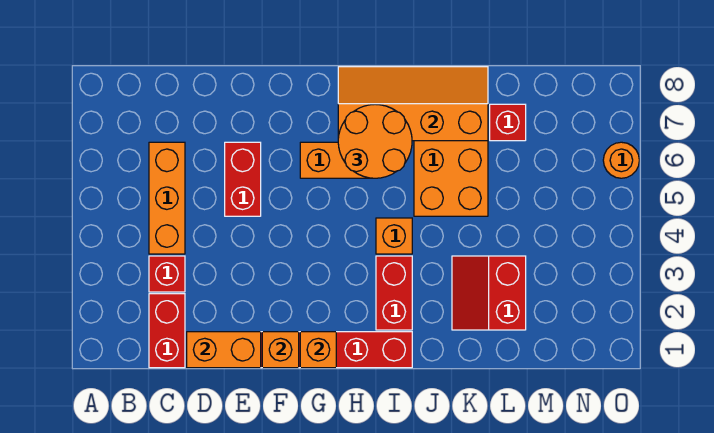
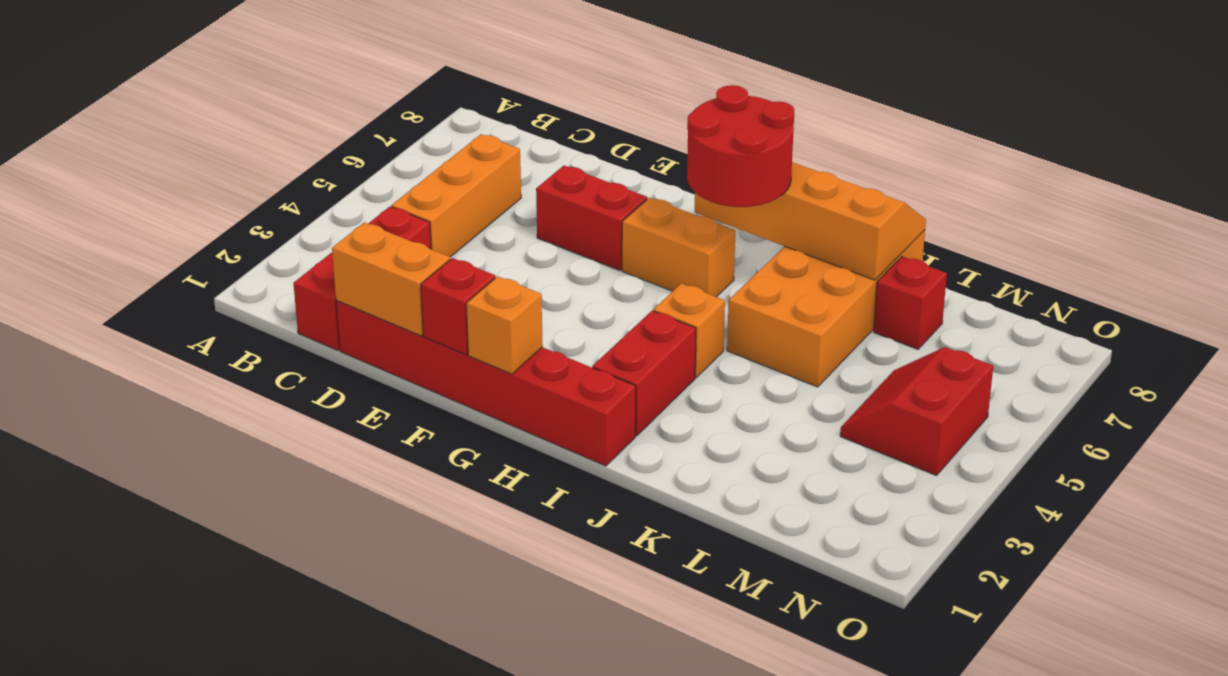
red 1x2 brick [225,142,261,216] -> red 1x2 brick turned to [536,166,647,270]
orange 1x1 brick [262,332,299,368] -> red 1x1 brick [421,258,495,355]
orange 2x2 round brick [338,104,412,178] -> red 2x2 round brick [687,85,794,207]
red 2x2 slope [452,256,526,330] -> red 2x2 slope moved to [840,347,993,476]
orange 1x1 round brick [603,142,639,178] -> none

